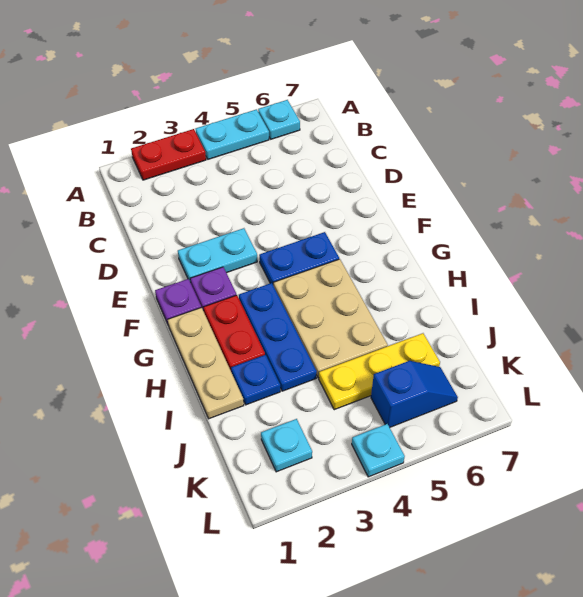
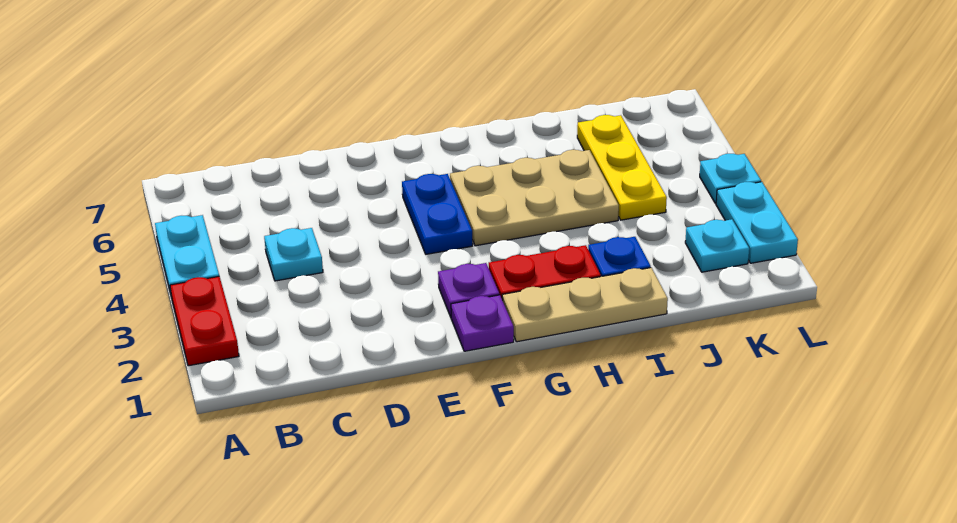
cyan 1x1 plate [258,100,300,139] -> cyan 1x1 plate moved to [264,228,323,281]
cyan 1x2 plate [178,228,257,283] -> cyan 1x2 plate moved to [716,182,798,263]
blue 1x3 plate [239,283,317,391] -> none
blue 1x2 slope [371,361,458,427] -> none

